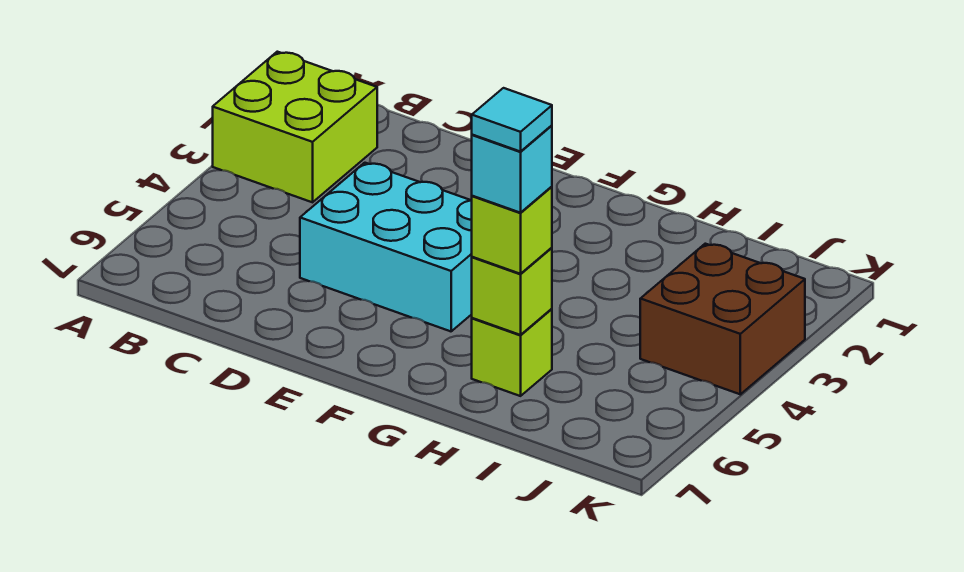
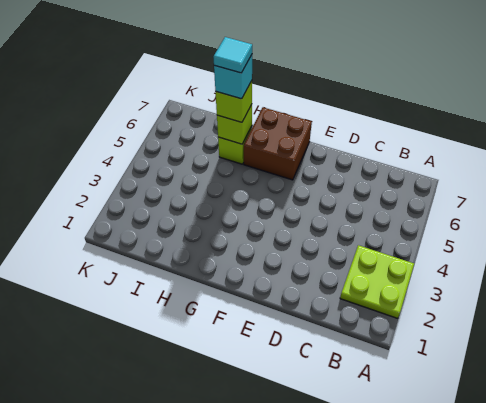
lime 2x2 brick [213,52,377,202] -> lime 2x2 plate [340,245,414,318]
cyan 2x3 brick [300,163,472,331] -> none
brown 2x2 brick [640,244,805,394] -> brown 2x2 brick moved to [244,107,312,180]

